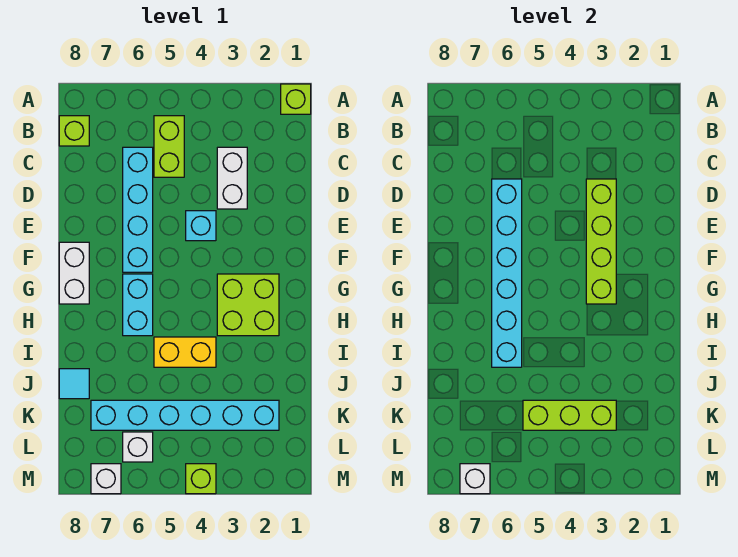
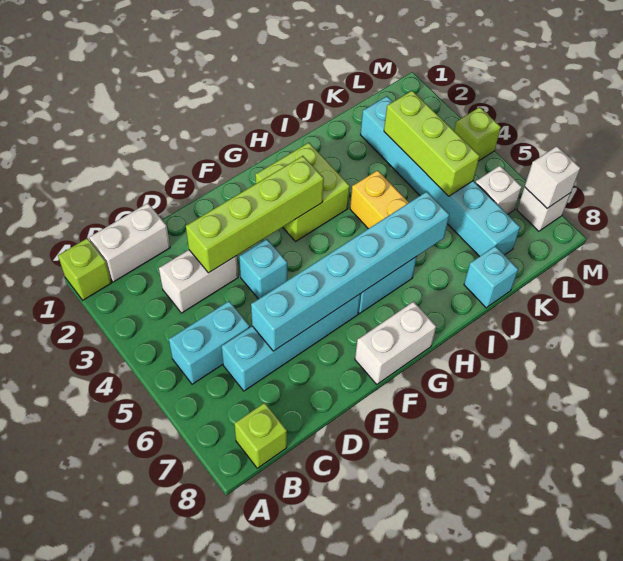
none -> white 1x2 brick [89,203,170,282]
lime 1x2 brick [154,116,184,177] -> cyan 1x2 brick [169,301,250,384]
cyan 1x1 tile [59,369,89,399] -> cyan 1x1 brick [464,246,518,308]

